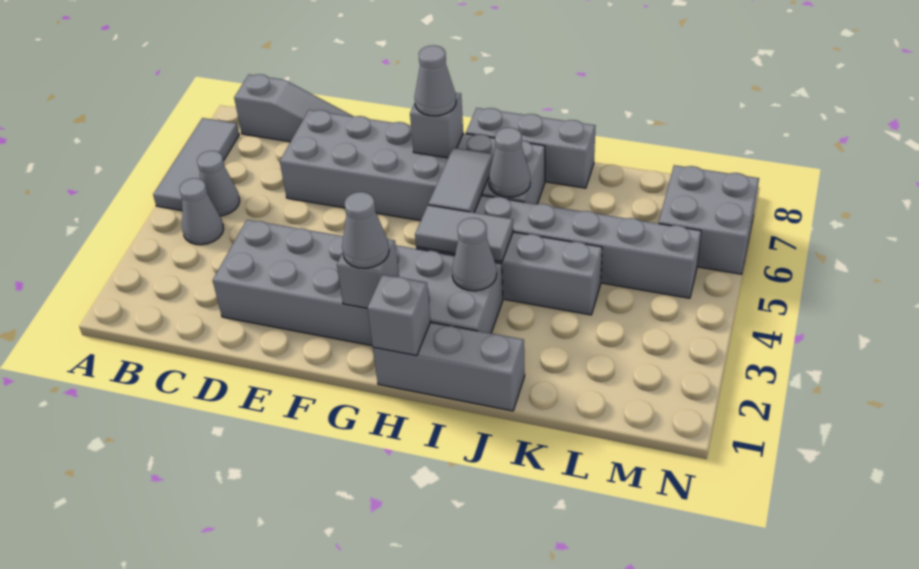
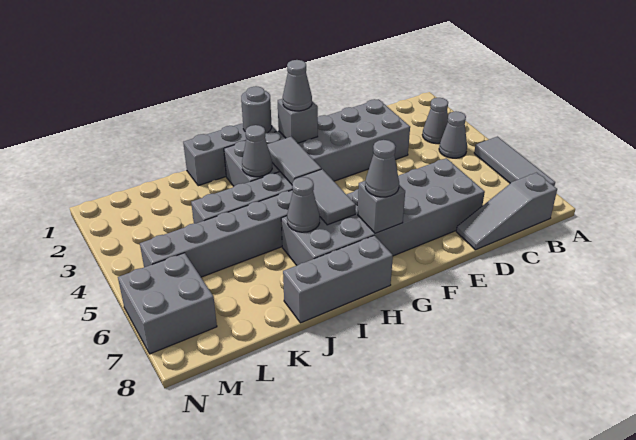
grey 1x1 cone [197,151,240,216] -> grey 1x1 cone moved to [422,98,448,144]
grey 1x1 brick [367,274,431,356] -> grey 1x1 round brick [241,86,272,133]
grey 1x2 tile [415,205,513,261] -> grey 1x2 tile turned to [267,137,321,184]

